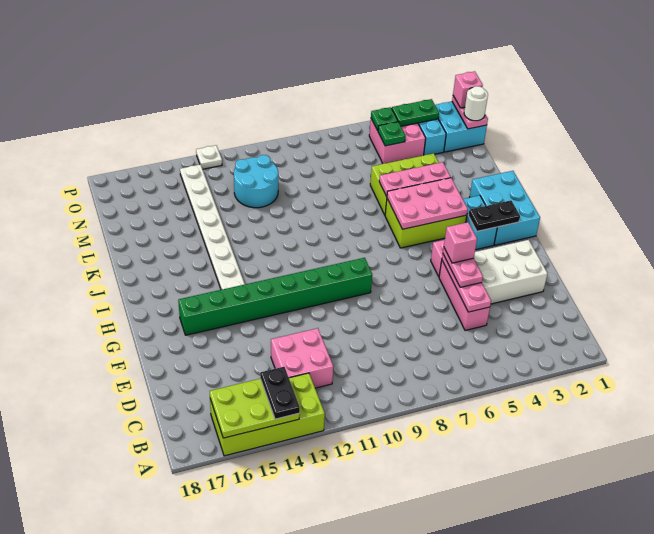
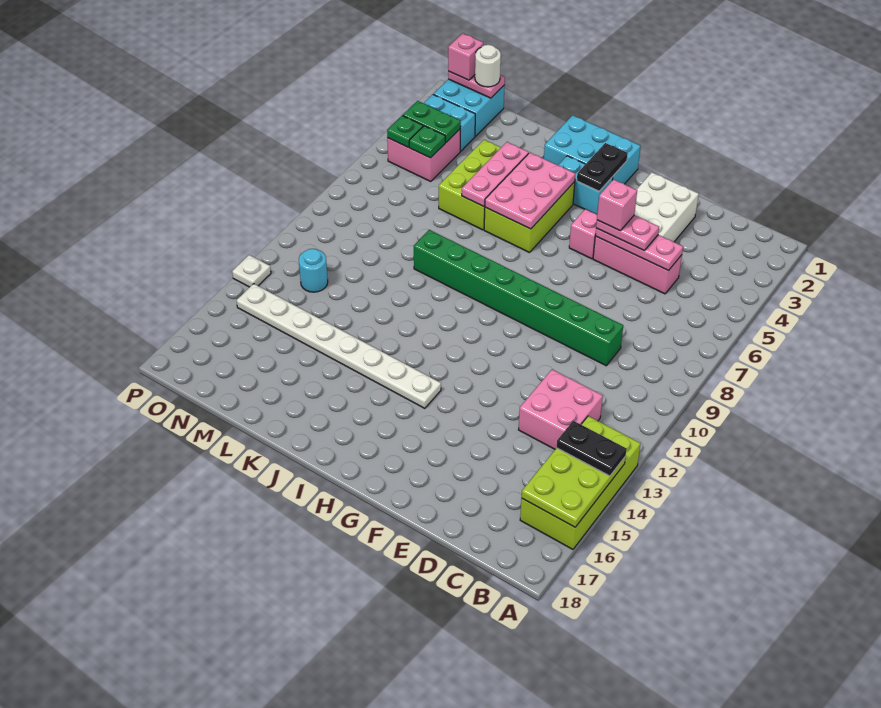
green 1x8 brick [178,258,372,335] -> green 1x8 brick turned to [414,230,623,366]
cyan 2x2 round brick [234,155,278,208] -> cyan 1x1 round brick [299,249,328,292]
green 1x2 plate [392,99,439,126] -> green 1x2 plate turned to [403,101,461,142]

